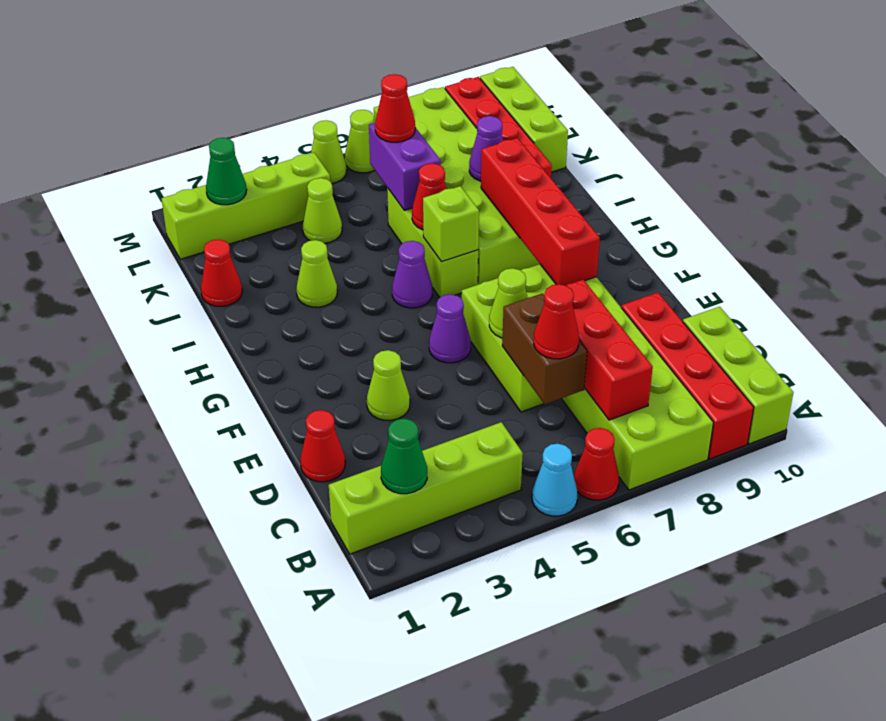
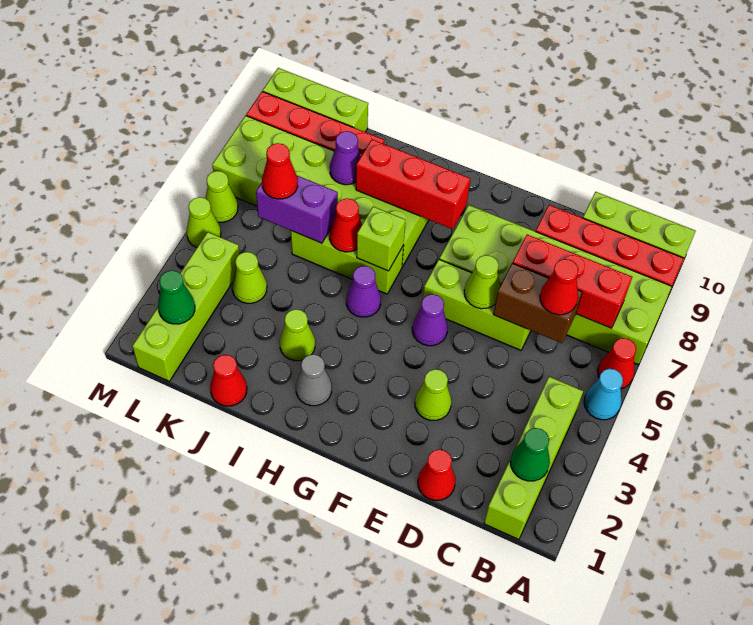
red 1x4 brick [481,138,600,286] -> red 1x3 brick [356,140,470,229]
none -> grey 1x1 cone [296,354,332,406]

